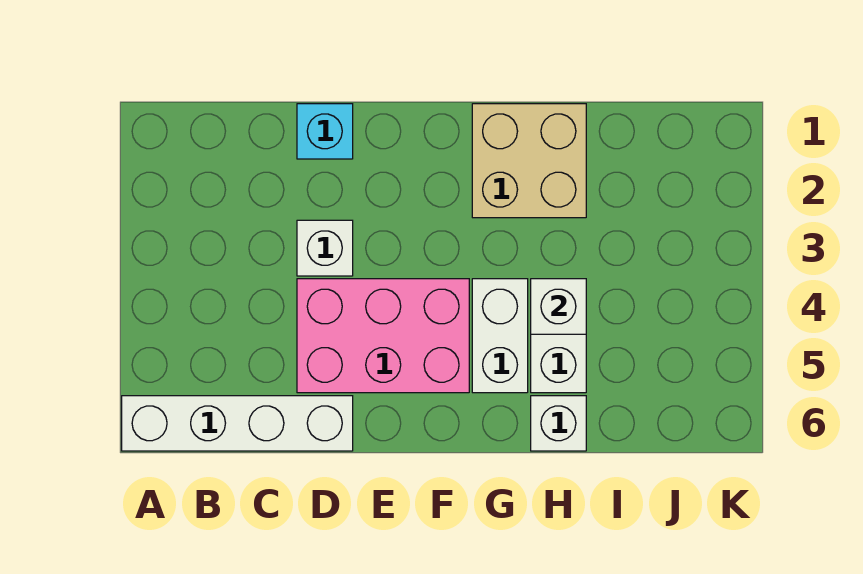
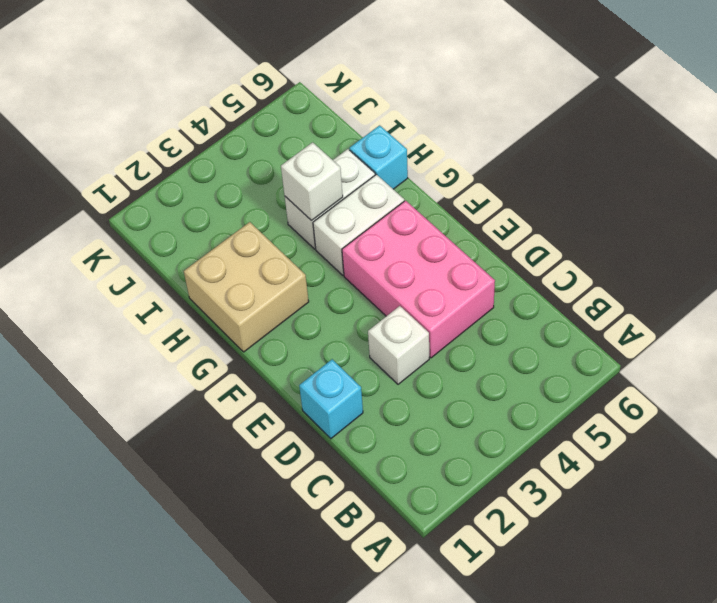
white 1x4 brick [122,396,353,451] -> none
white 1x1 brick [531,396,586,451] -> cyan 1x1 brick [349,125,408,189]

